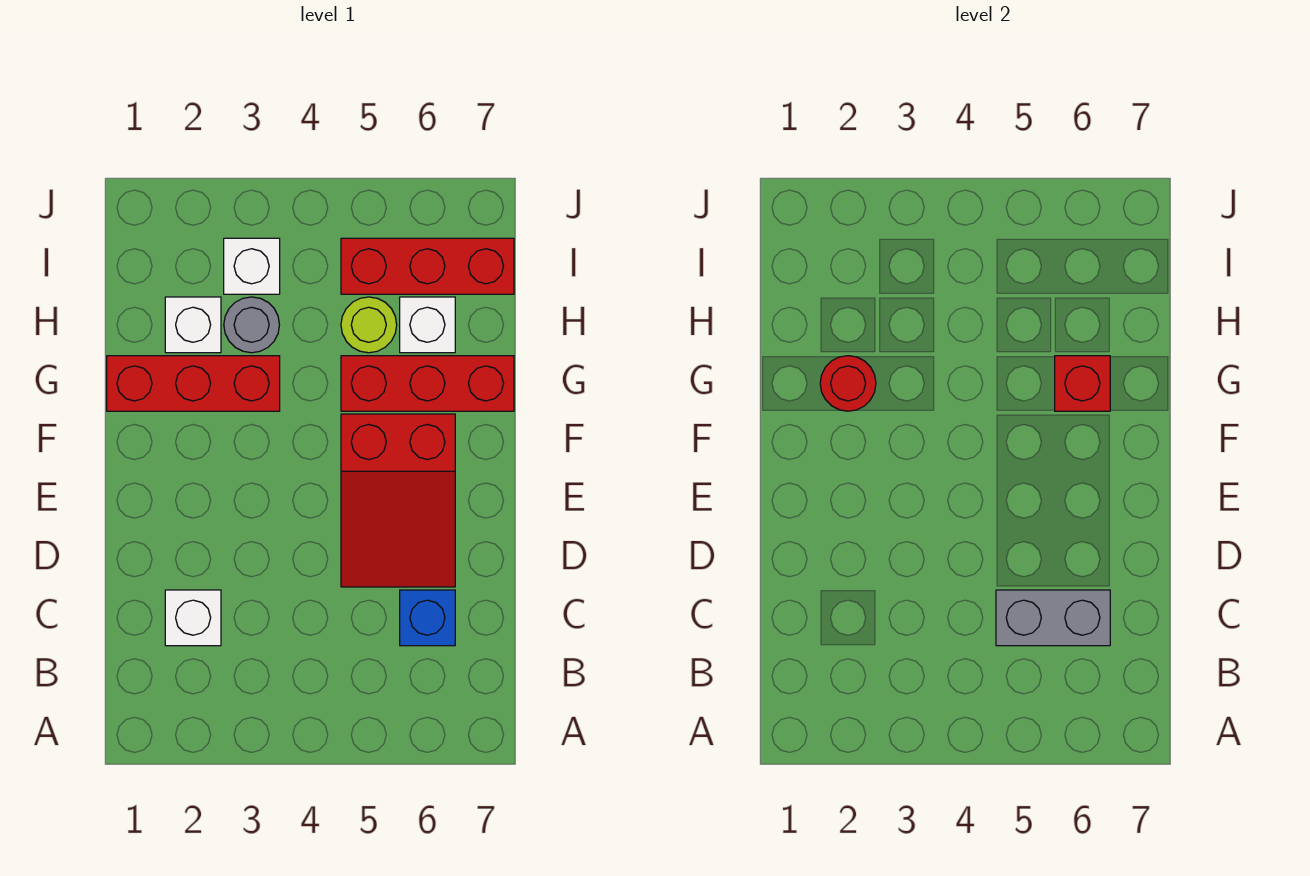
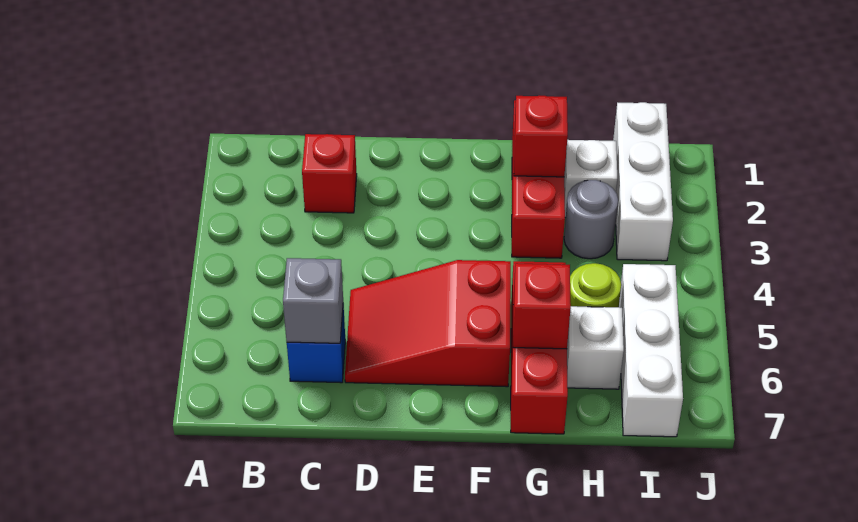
white 1x1 brick [165,590,221,646] -> red 1x1 brick [302,134,357,213]
grey 1x2 brick [996,590,1110,646] -> grey 1x1 brick [283,258,343,343]
red 1x1 round brick [820,356,876,411] -> red 1x1 brick [514,96,568,177]
white 1x1 brick [224,238,280,294] -> white 1x3 brick [613,102,673,261]
red 1x3 brick [341,238,514,294] -> white 1x3 brick [619,264,683,437]

